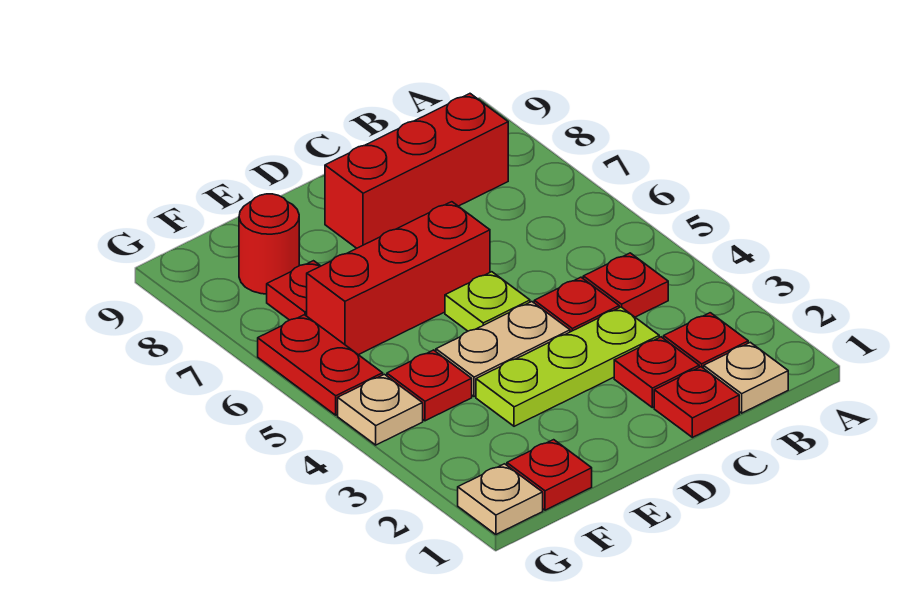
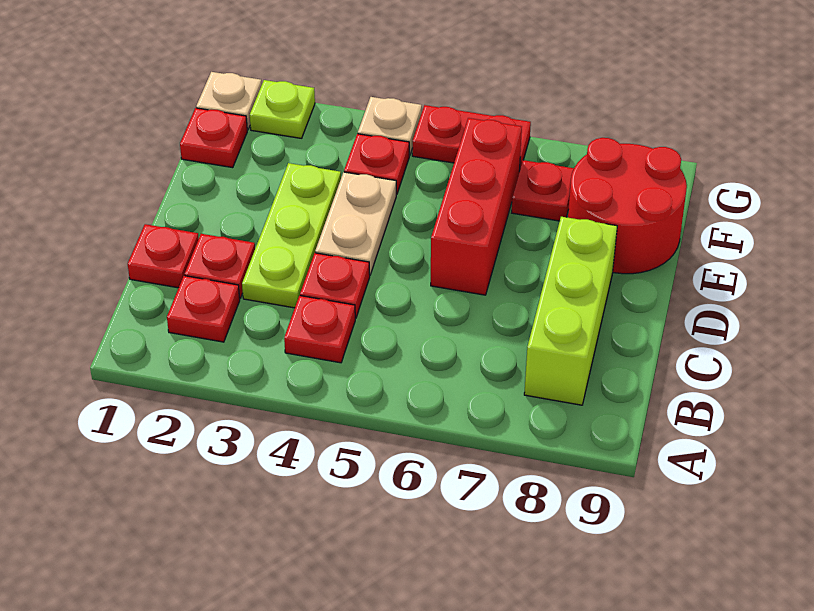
tan 1x1 plate [704,342,788,413] -> none
red 1x3 brick [325,94,508,248] -> lime 1x3 brick [524,217,617,405]
lime 1x1 plate [445,272,530,331] -> lime 1x1 plate moved to [250,80,315,138]
red 1x1 round brick [239,194,299,294] -> red 2x2 round brick [568,138,687,274]

